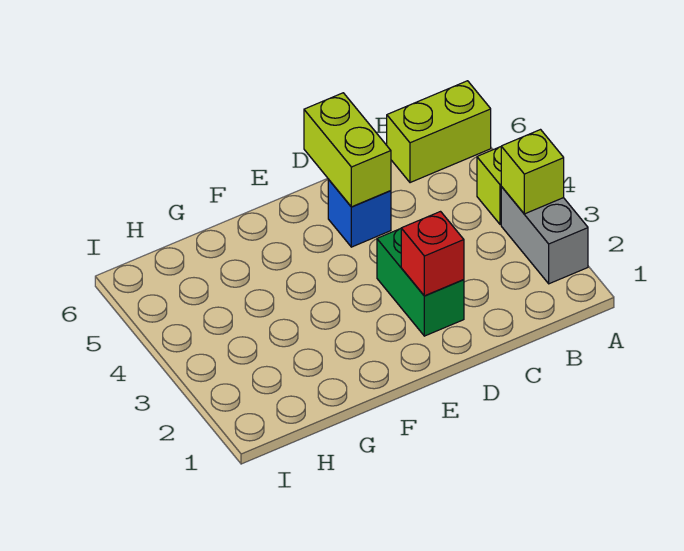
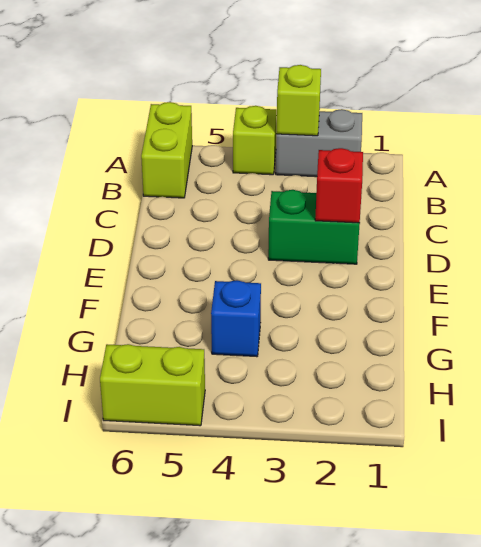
blue 1x1 brick [328,179,391,247] -> blue 1x1 brick moved to [211,280,261,357]
lime 1x2 brick [304,93,391,207] -> lime 1x2 brick moved to [100,344,205,426]

